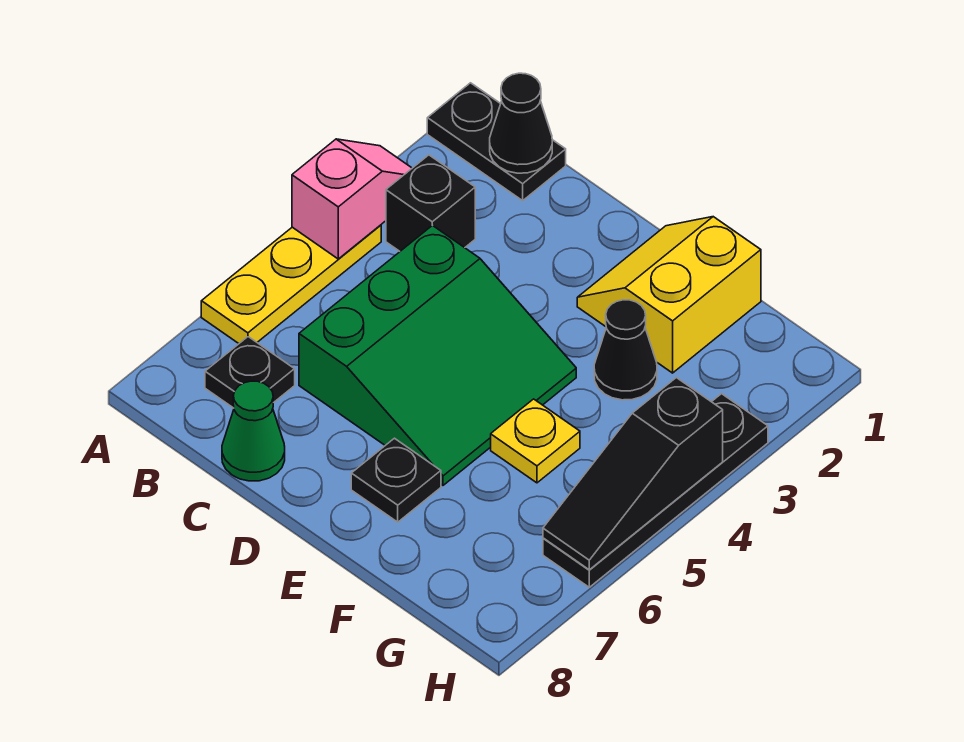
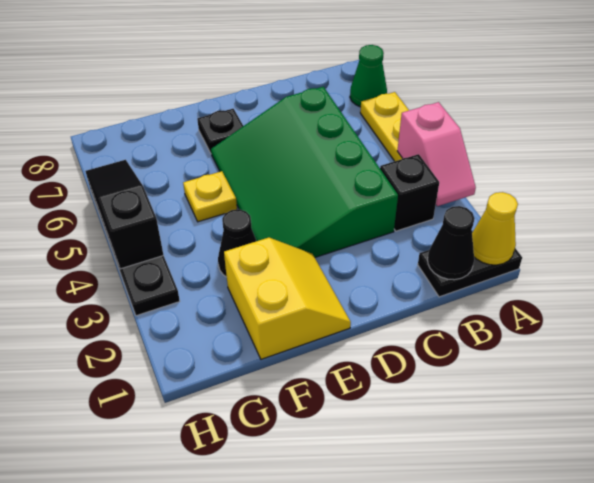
none -> yellow 1x1 cone [472,192,518,265]
black 1x1 plate [205,337,295,408] -> none
green 3x3 slope [299,225,576,485] -> green 3x4 slope [211,87,398,257]
green 1x1 cone [222,381,285,481] -> green 1x1 cone moved to [350,45,387,107]

